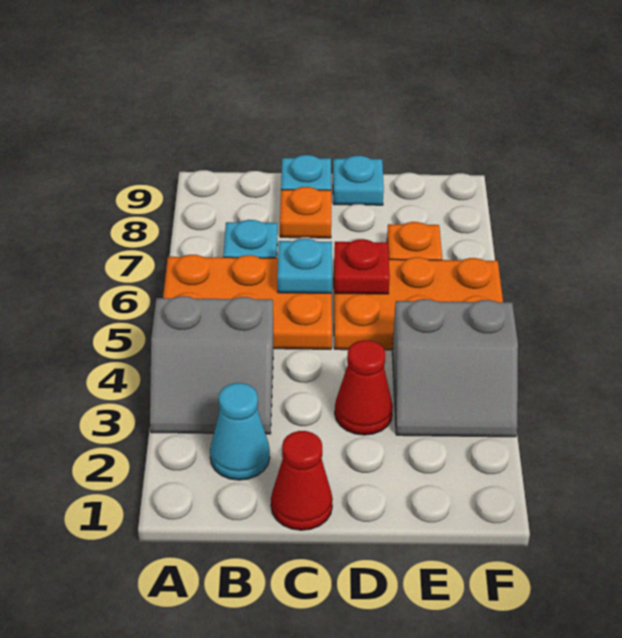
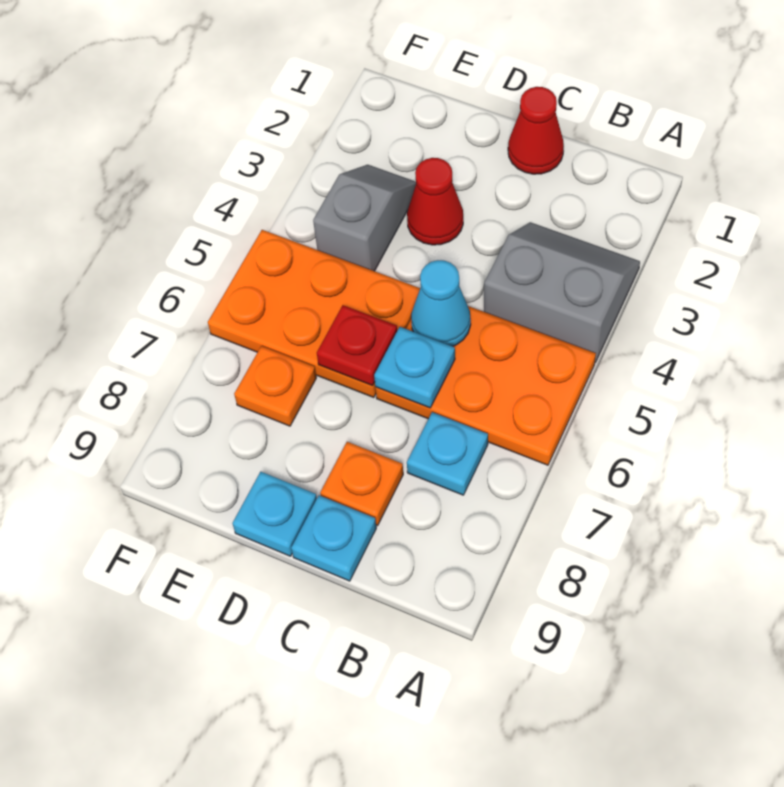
cyan 1x1 cone [210,383,270,480] -> cyan 1x1 cone moved to [411,260,471,346]
grey 2x2 slope [392,299,518,437] -> grey 1x2 slope [313,165,416,271]

